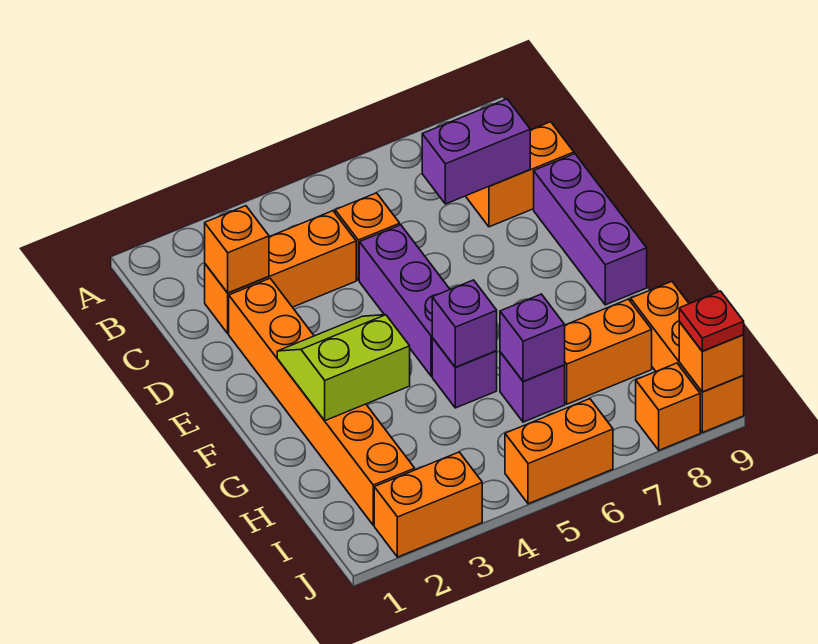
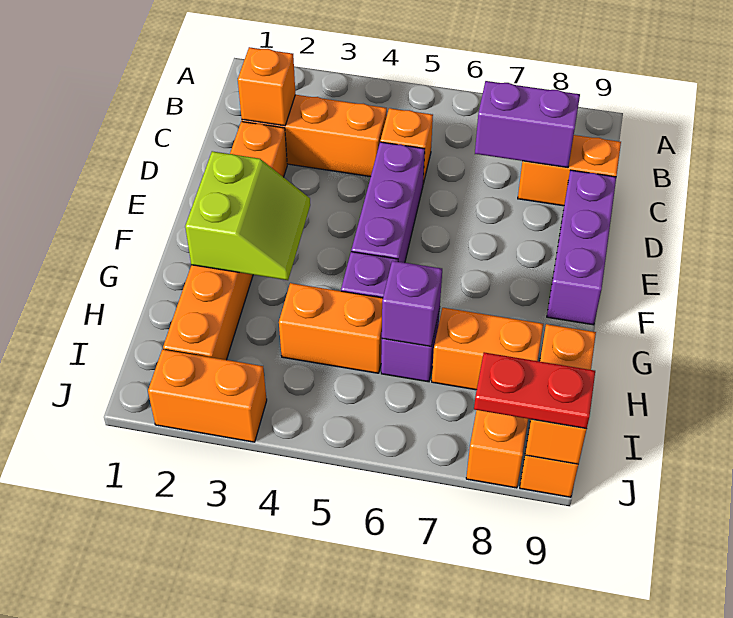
lime 2x2 slope [277,315,410,421] -> lime 2x2 slope turned to [185,151,310,280]
purple 1x1 brick [432,280,497,367] -> none
orange 1x2 brick [505,399,613,504] -> orange 1x2 brick moved to [279,283,383,373]
red 1x1 plate [679,291,744,351] -> red 1x2 plate [474,352,595,429]

